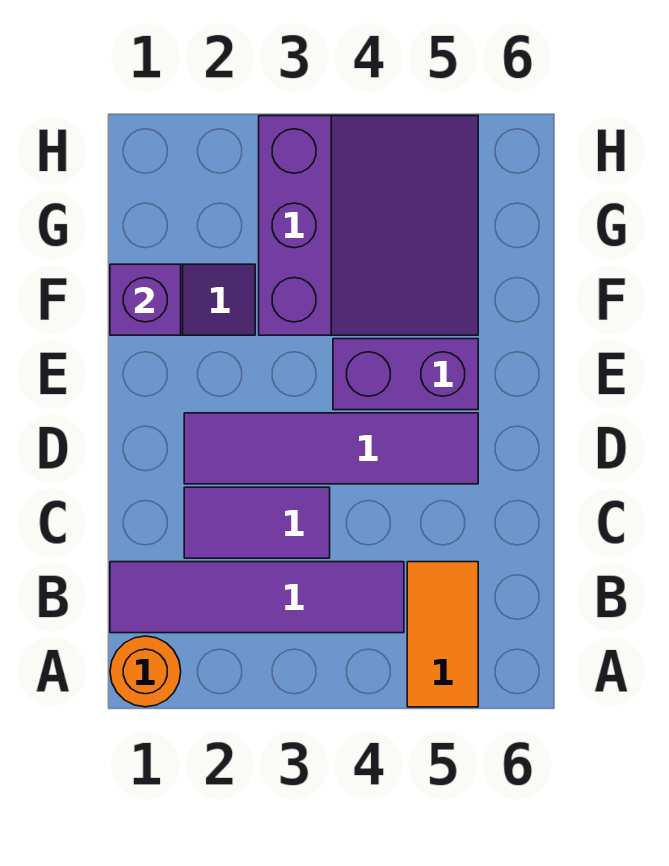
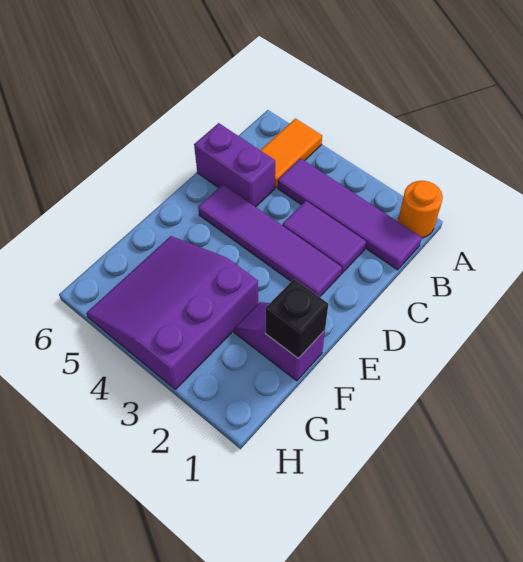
purple 1x2 brick [333,339,478,410] -> purple 1x2 brick moved to [194,123,275,207]
purple 1x1 brick [110,264,181,335] -> black 1x1 brick [266,279,328,358]

